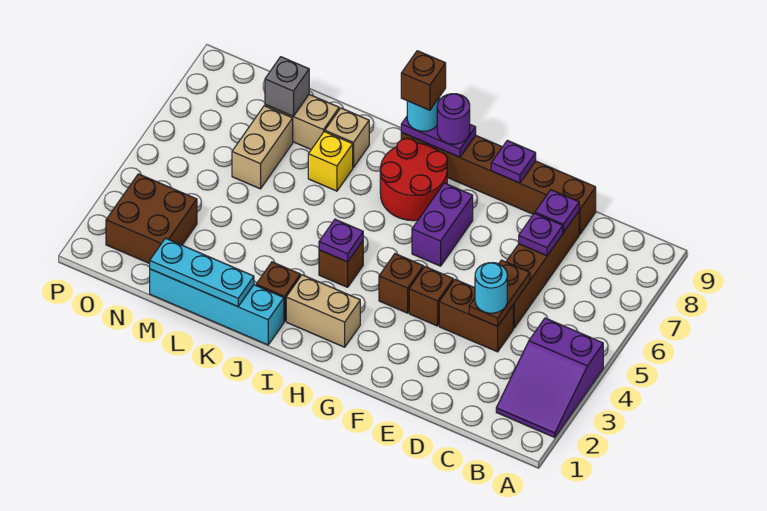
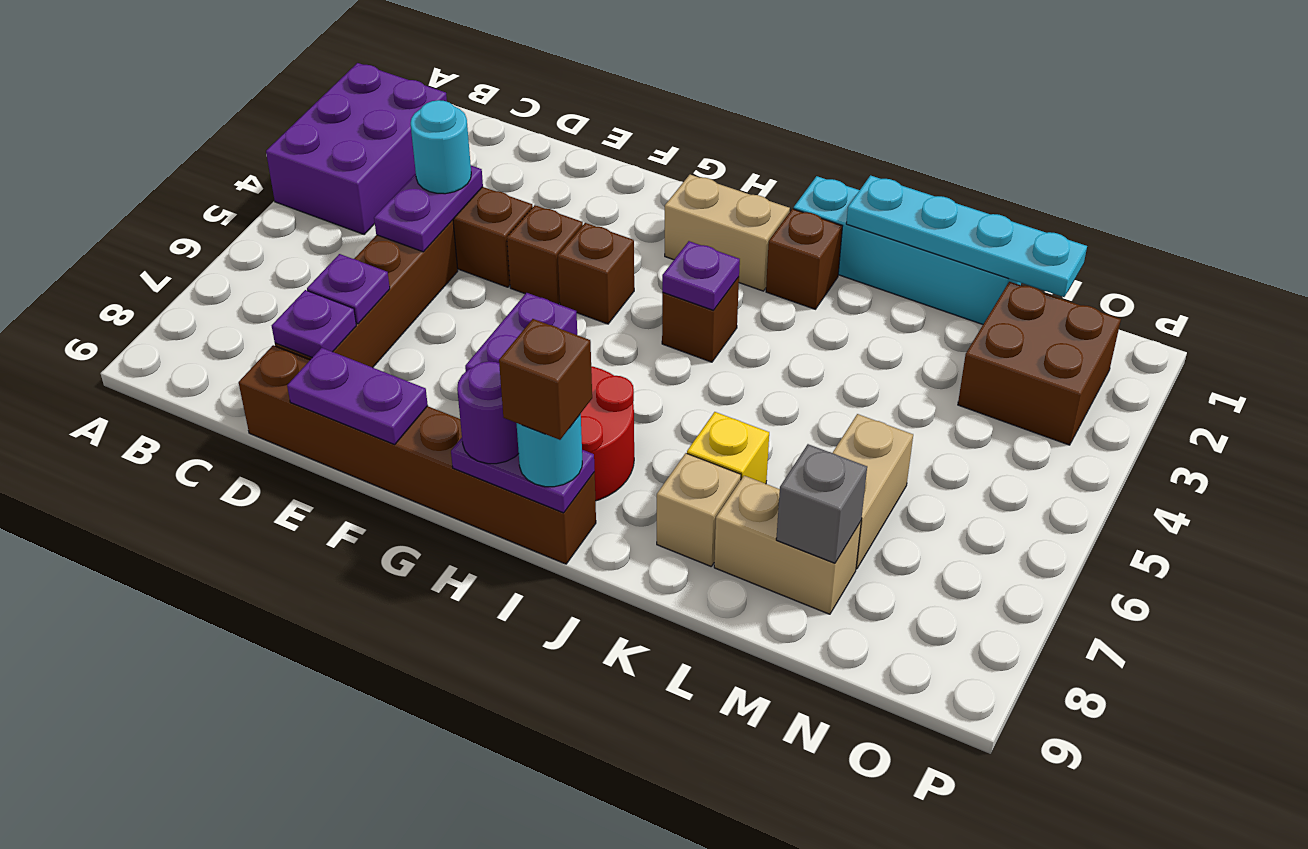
purple 2x3 slope [496,318,603,438] -> purple 2x3 brick [266,63,447,234]
brown 1x2 plate [469,260,530,326] -> purple 1x2 plate [374,166,483,252]
purple 1x1 plate [491,140,536,183] -> purple 1x2 plate [287,348,428,445]
cyan 1x3 plate [150,238,254,307] -> cyan 1x4 plate [846,175,1087,297]

